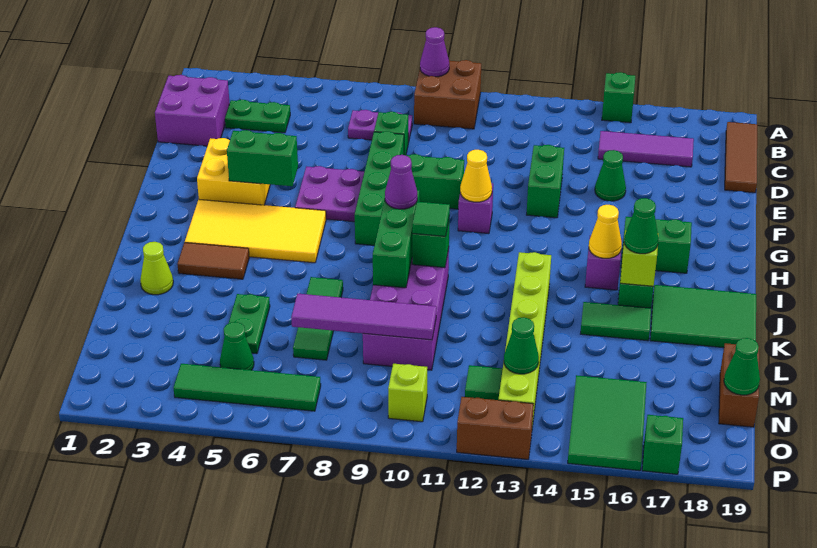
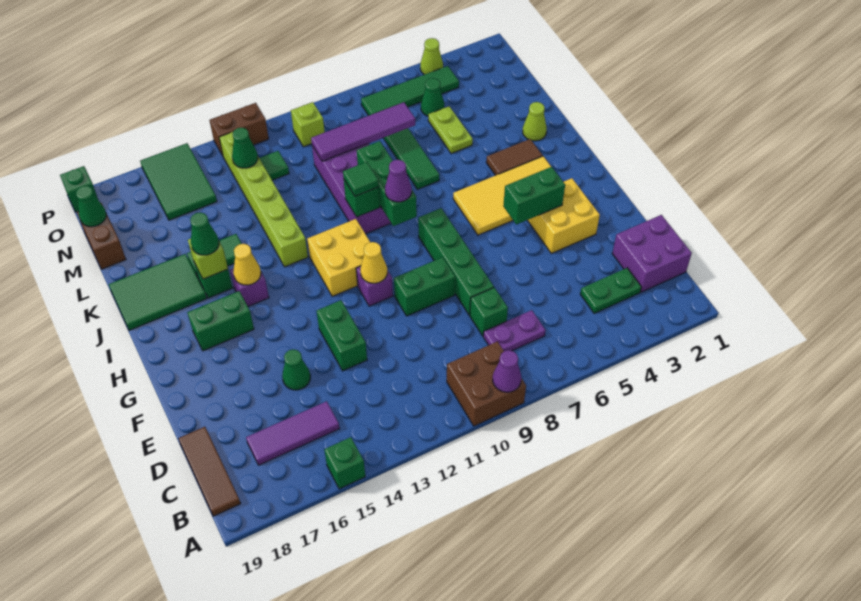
purple 2x2 plate [295,166,364,222] -> none
none -> yellow 2x2 brick [307,219,370,296]
green 1x2 plate [229,294,270,354] -> lime 1x2 plate [428,106,473,154]
none -> lime 1x1 cone [420,38,443,75]
green 1x1 brick [642,415,683,474] -> green 1x1 brick moved to [60,166,98,212]

